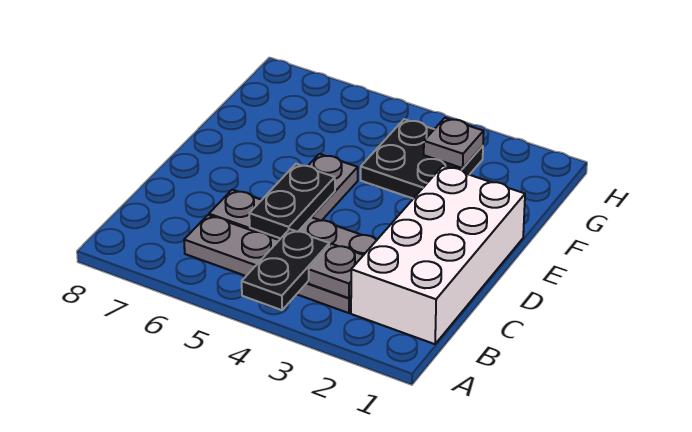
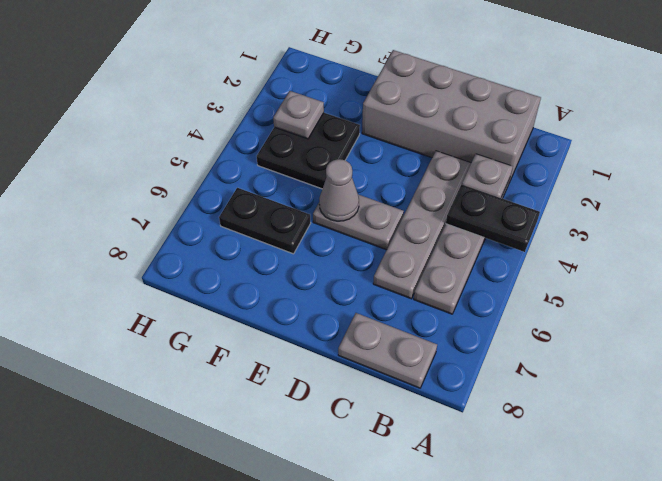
white 2x4 brick [351,166,525,344] -> grey 2x4 brick [362,50,541,182]
none -> grey 1x2 plate [338,313,437,388]
black 1x2 plate [249,164,335,239] -> black 1x2 plate moved to [219,188,311,254]
none -> grey 1x1 cone [319,159,359,221]

